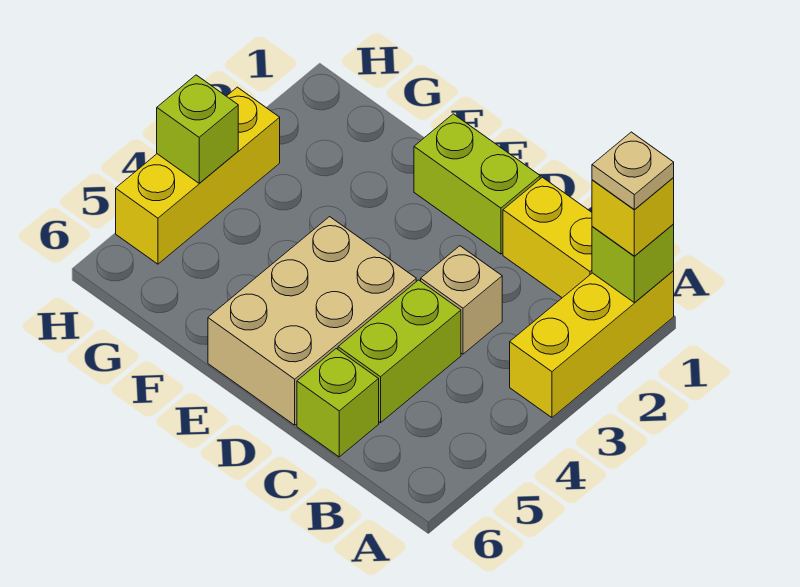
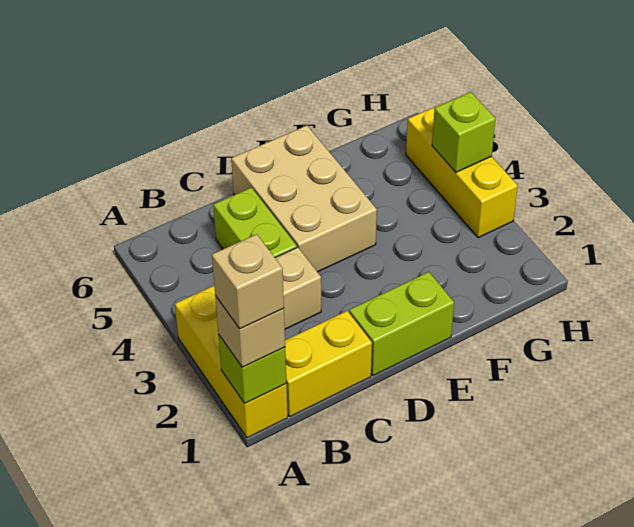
yellow 1x1 brick [592,178,674,256] -> tan 1x1 brick [215,296,285,367]
tan 1x1 plate [592,132,674,209] -> tan 1x1 brick [212,234,284,329]
lime 1x1 brick [297,349,379,457] -> none

